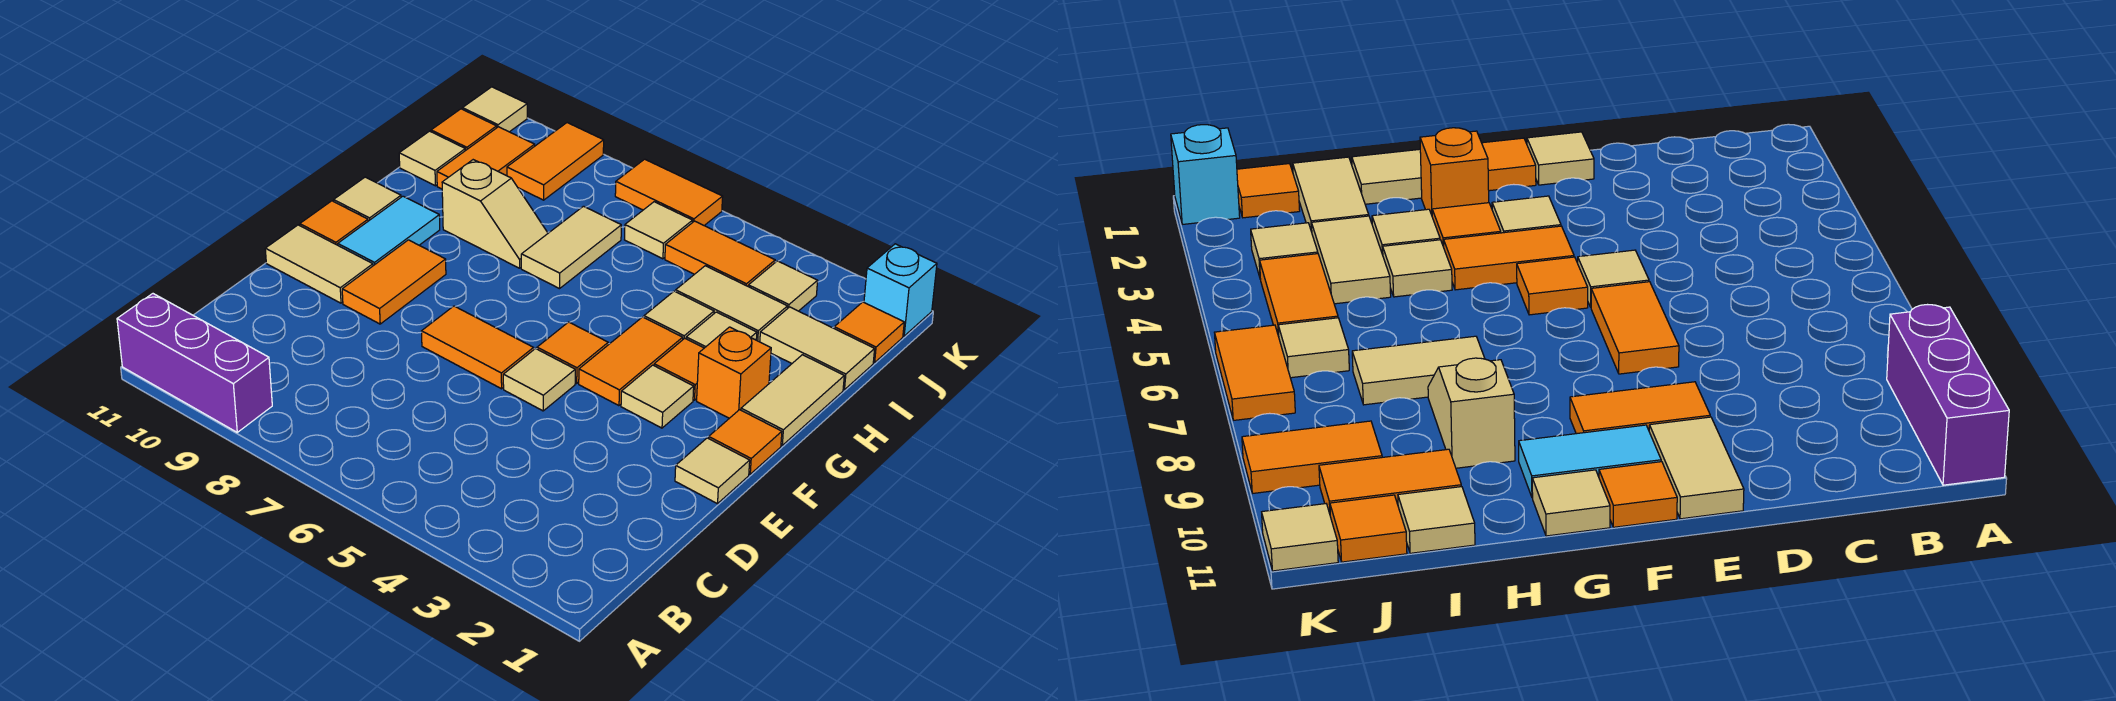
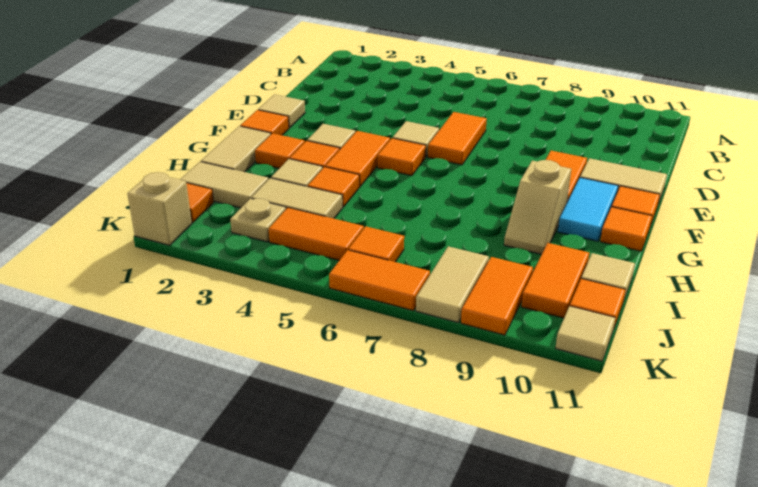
purple 1x3 brick [117,294,272,432] -> none
orange 1x2 tile [422,306,534,389] -> orange 1x2 tile turned to [428,112,487,165]
orange 1x1 brick [697,327,771,418] -> orange 1x1 tile [255,133,305,168]
tan 1x1 tile [334,177,401,221] -> orange 1x1 tile [600,207,652,251]
tan 1x1 tile [644,291,714,339] -> orange 1x1 tile [308,167,359,207]
tan 1x2 tile [521,206,621,289] -> tan 1x2 tile moved to [416,246,489,323]
tan 1x2 slope [442,160,548,268] -> tan 1x2 slope turned to [504,160,571,254]
tan 1x1 tile [748,261,818,311] -> tan 1x1 plate [230,198,286,242]
tan 1x1 tile [625,202,693,259] -> orange 1x1 tile [348,226,404,262]
cyan 1x1 brick [864,244,937,336] -> tan 1x1 brick [127,172,192,245]

